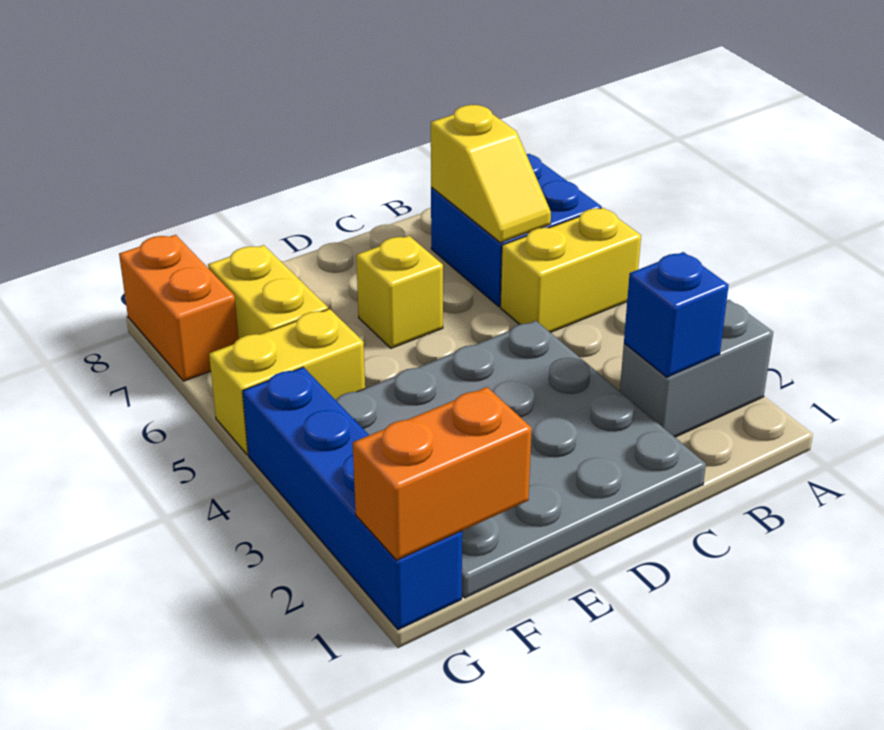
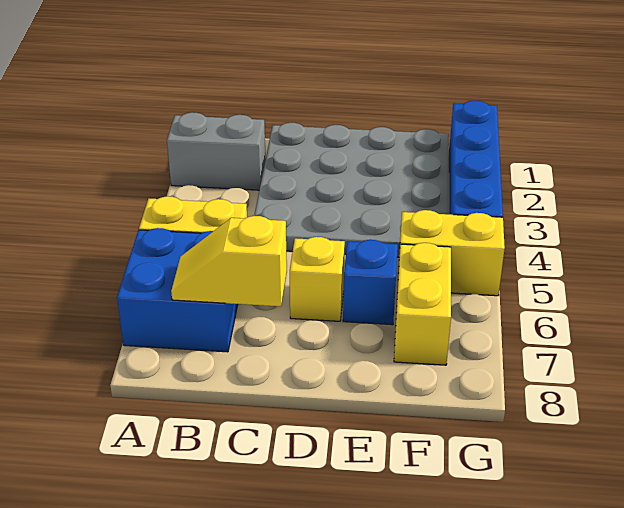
blue 1x1 brick [624,252,729,377] -> blue 1x1 brick moved to [343,240,398,325]
yellow 1x2 slope [431,105,551,243] -> yellow 1x2 slope turned to [171,216,287,306]
orange 1x2 brick [353,387,532,560] -> none
orange 1x2 brick [119,235,239,381] -> none

